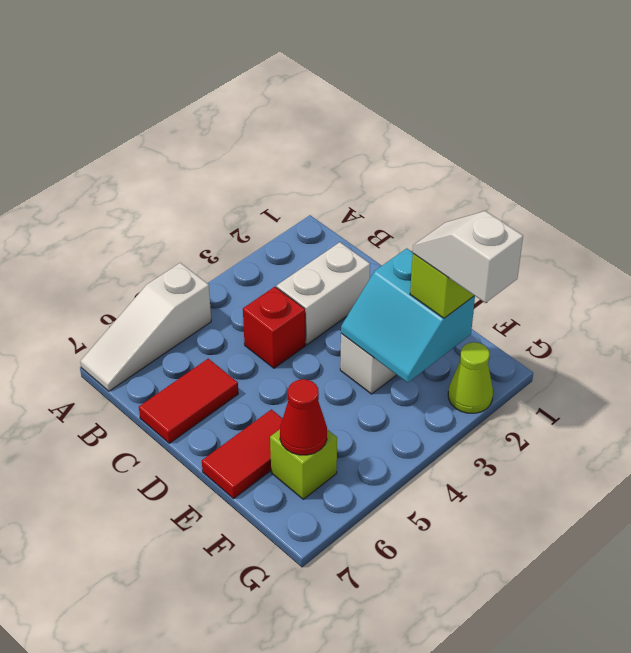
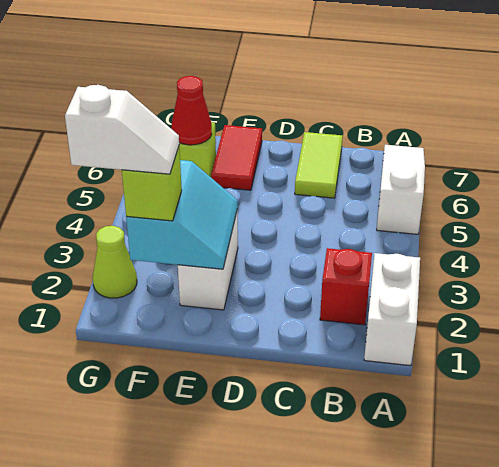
white 1x2 brick [277,242,370,345] -> white 1x2 brick moved to [364,253,420,366]
red 1x1 brick [243,287,305,368] -> red 1x1 brick moved to [320,248,372,325]
red 1x2 tile [139,359,238,443] -> lime 1x2 tile [295,132,343,198]
cyan 2x2 slope [341,248,475,383] -> cyan 2x2 slope turned to [126,160,238,269]

